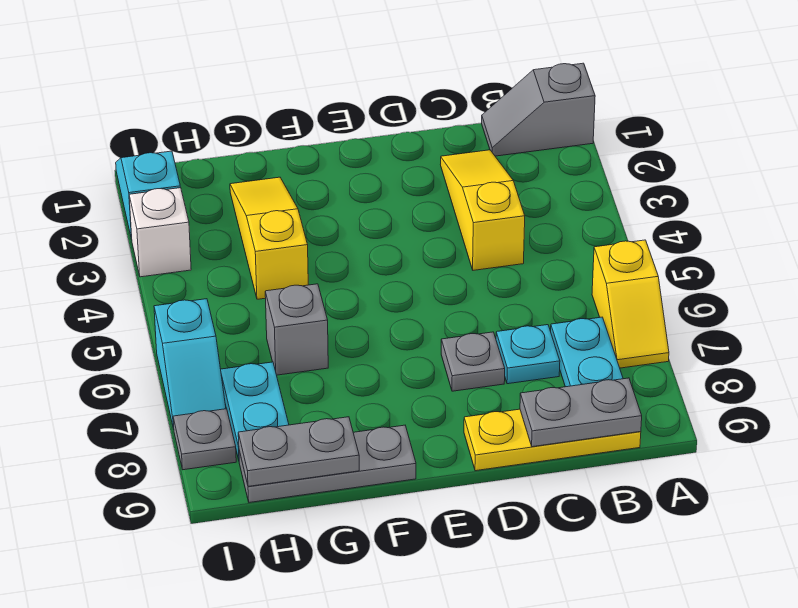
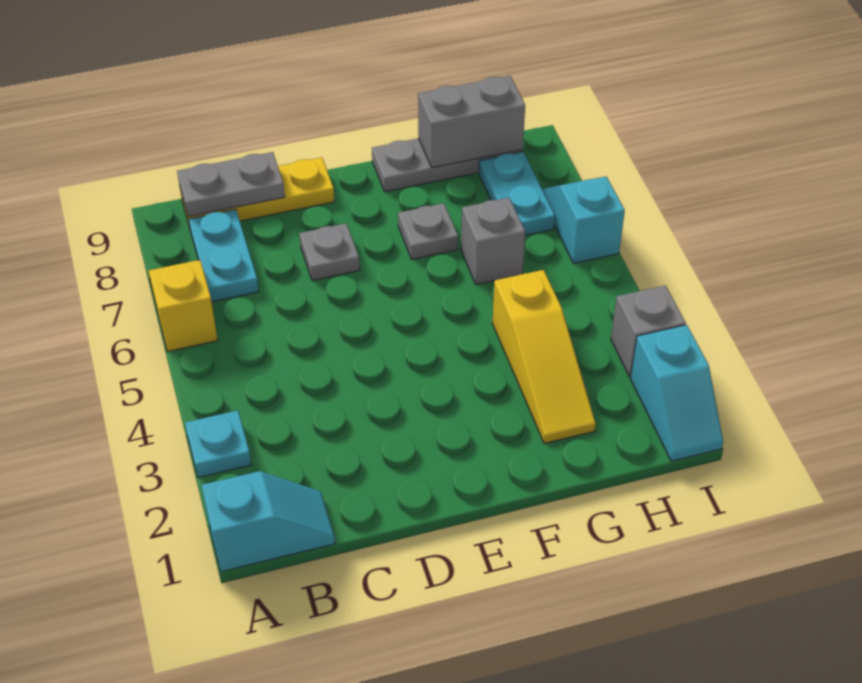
grey 1x2 slope [482,63,595,156] -> cyan 1x2 slope [202,471,335,572]
yellow 1x3 slope [440,150,525,270] -> none
cyan 1x1 plate [496,325,560,384] -> cyan 1x1 plate moved to [185,410,251,478]
grey 1x2 plate [238,417,359,486] -> grey 1x2 brick [418,76,525,168]
white 1x1 brick [129,188,191,277] -> grey 1x1 brick [611,285,686,377]
grey 1x1 plate [173,409,236,470] -> grey 1x1 plate moved to [398,203,458,259]

